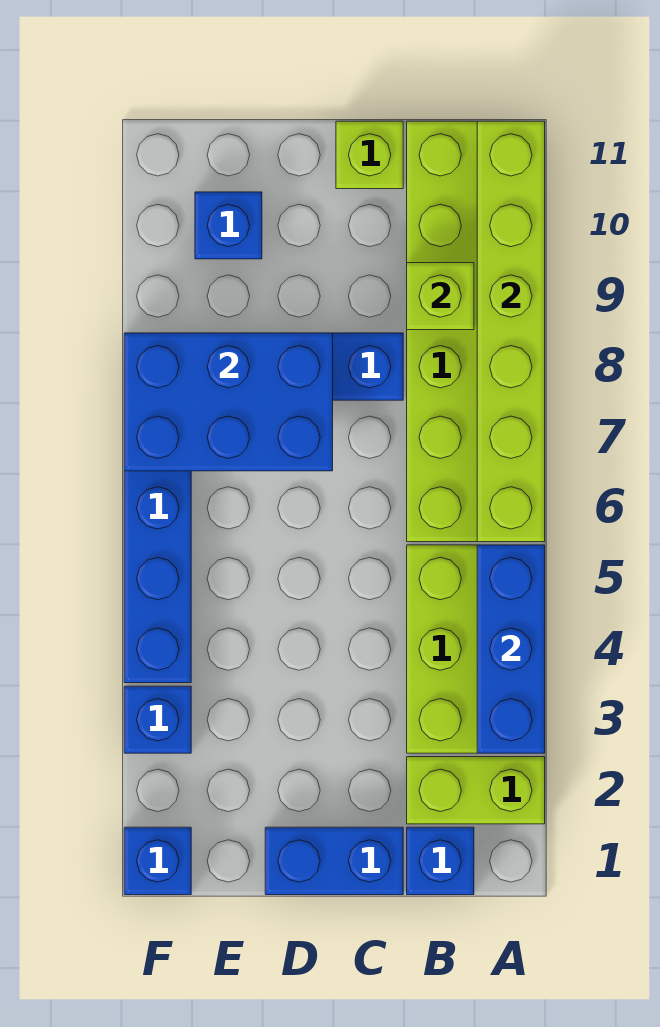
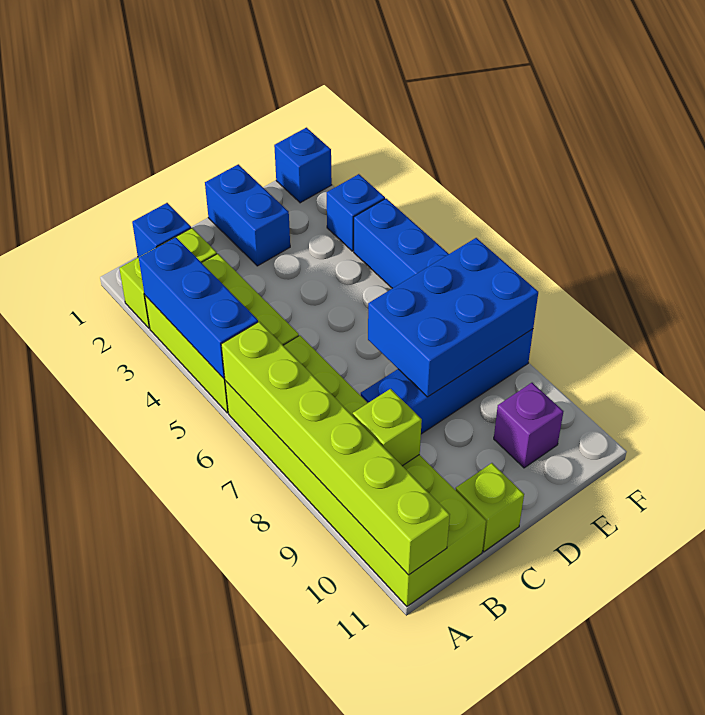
blue 1x2 brick [265,827,403,895] -> blue 1x2 brick turned to [205,164,290,266]
blue 1x1 brick [195,192,262,259] -> purple 1x1 brick [494,383,563,468]

